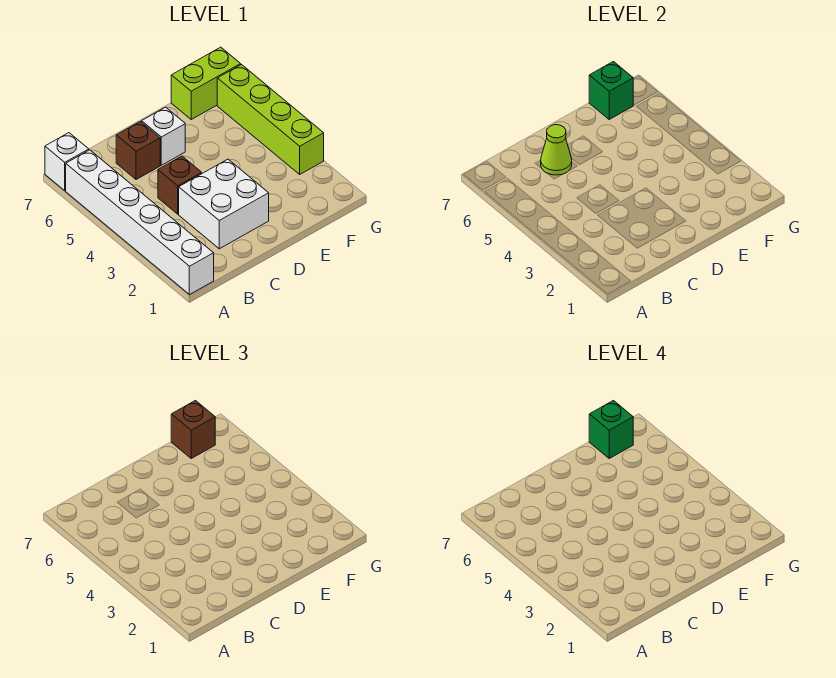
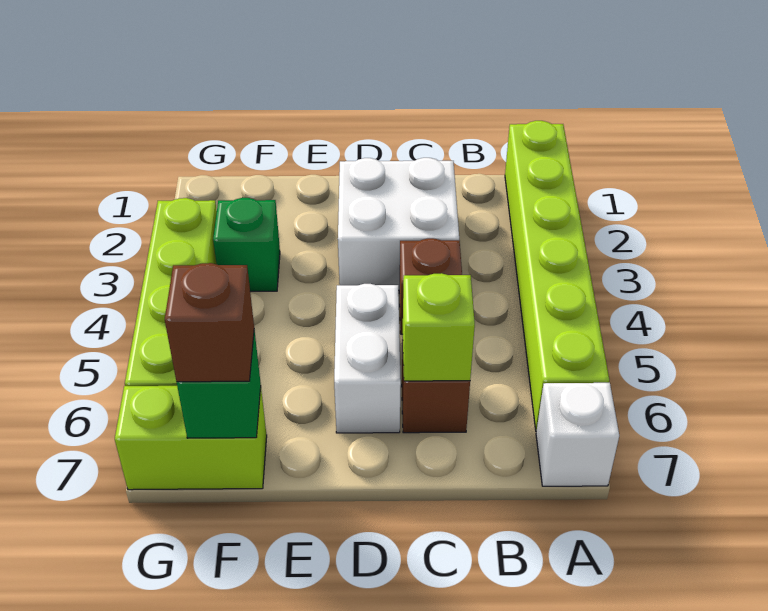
white 1x6 brick [66,150,214,295] -> lime 1x6 brick [505,121,609,431]
lime 1x1 cone [541,125,572,175] -> lime 1x1 brick [403,273,475,381]
white 1x1 brick [142,107,185,165] -> white 1x2 brick [334,284,401,433]
green 1x1 brick [589,401,633,458] -> green 1x1 brick moved to [213,198,280,291]

